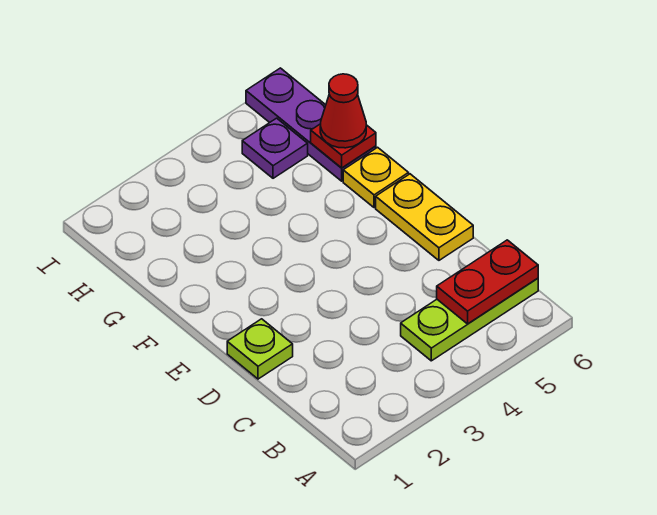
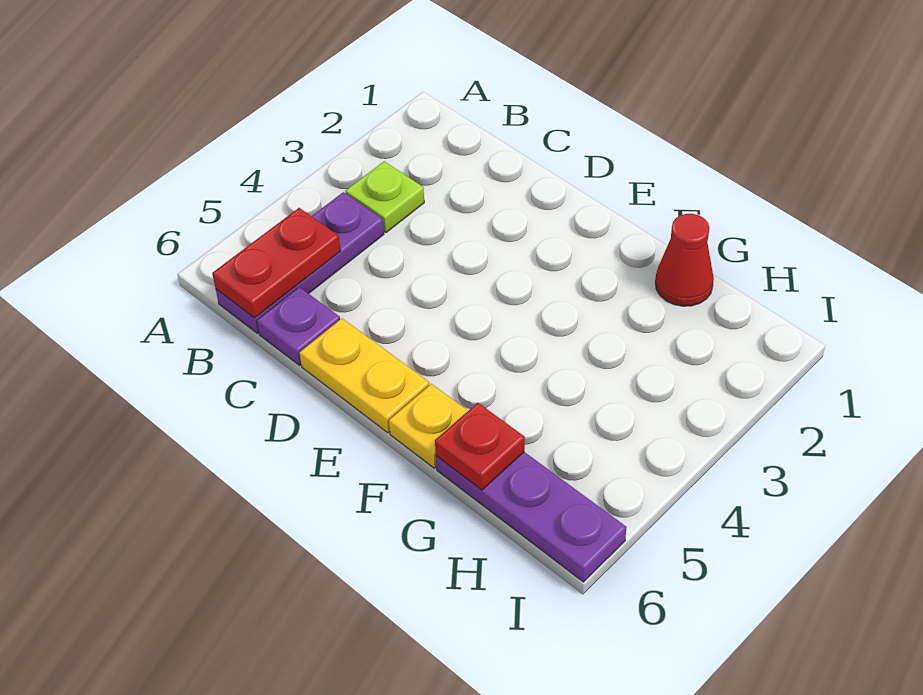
lime 1x3 plate [401,278,538,361] -> purple 1x3 plate [216,192,384,333]
lime 1x1 plate [227,319,293,379] -> lime 1x1 plate moved to [346,161,424,233]
red 1x1 cone [320,74,366,148] -> red 1x1 cone moved to [655,214,714,306]
purple 1x1 plate [242,118,308,178] -> purple 1x1 plate moved to [257,287,340,365]

